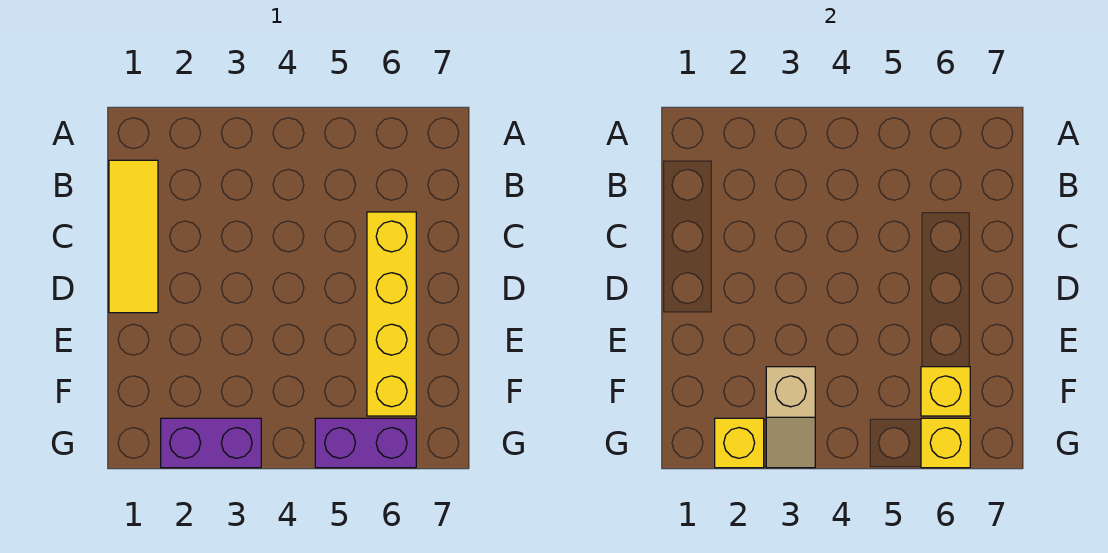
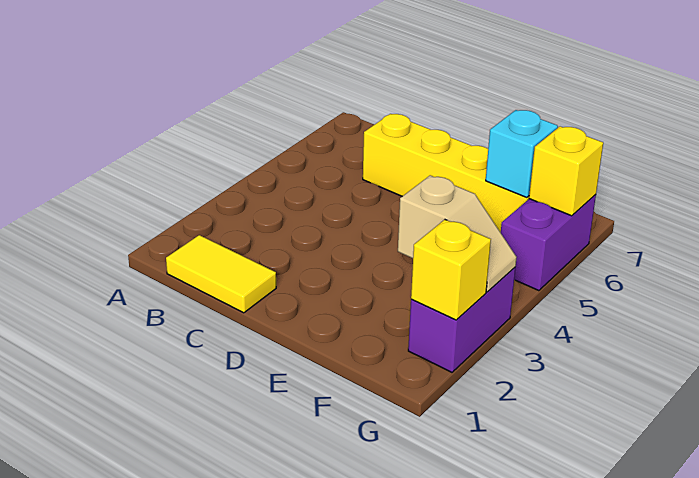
yellow 1x3 tile [109,160,158,313] -> yellow 1x2 tile [166,235,276,313]
yellow 1x1 brick [921,367,970,416] -> cyan 1x1 brick [486,110,558,198]

